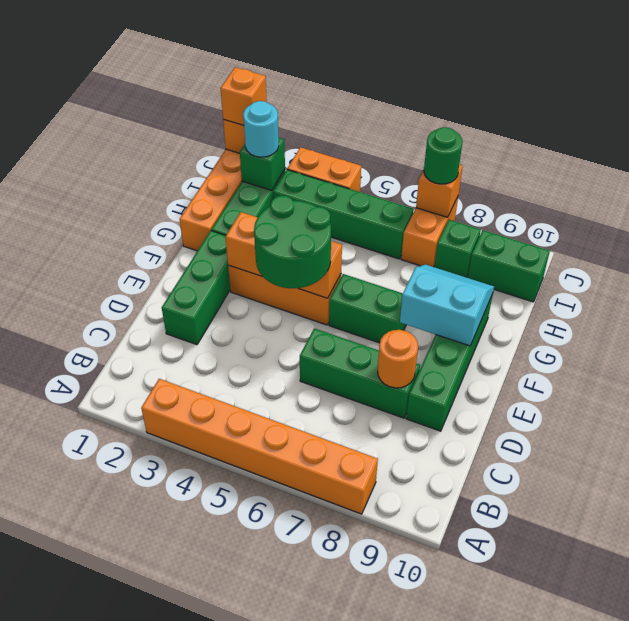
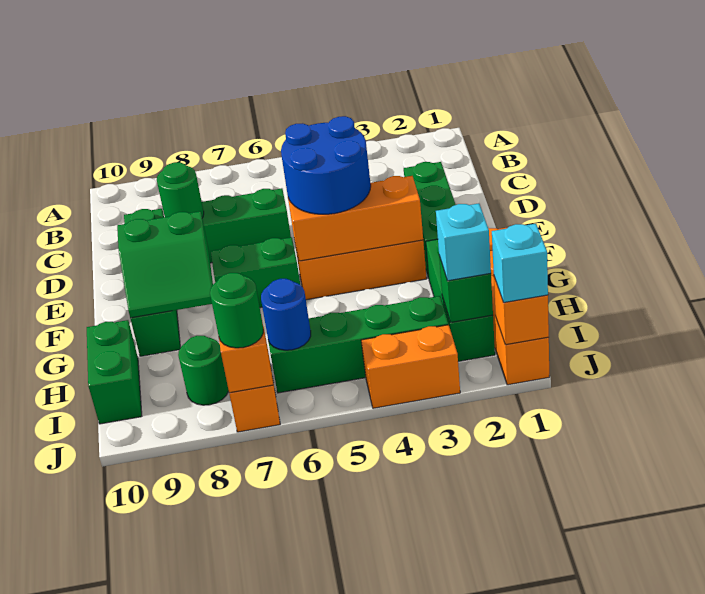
orange 1x6 brick [141,379,378,514] -> none
orange 1x1 round brick [378,330,418,388] -> green 1x1 round brick [157,162,204,218]
green 2x2 round brick [254,196,331,288] -> blue 2x2 round brick [281,116,371,214]
cyan 2x2 slope [400,265,494,346] -> green 2x2 slope [117,211,213,318]
cyan 1x1 round brick [243,101,279,157] -> cyan 1x1 brick [436,203,491,281]
none -> blue 1x1 round brick [261,279,311,350]
green 1x1 brick [434,220,481,278] -> green 1x1 round brick [178,336,229,405]
green 1x2 brick [468,230,550,302] -> green 1x2 brick turned to [87,320,142,424]
orange 1x1 brick [221,67,267,125] -> cyan 1x1 brick [492,224,548,303]

